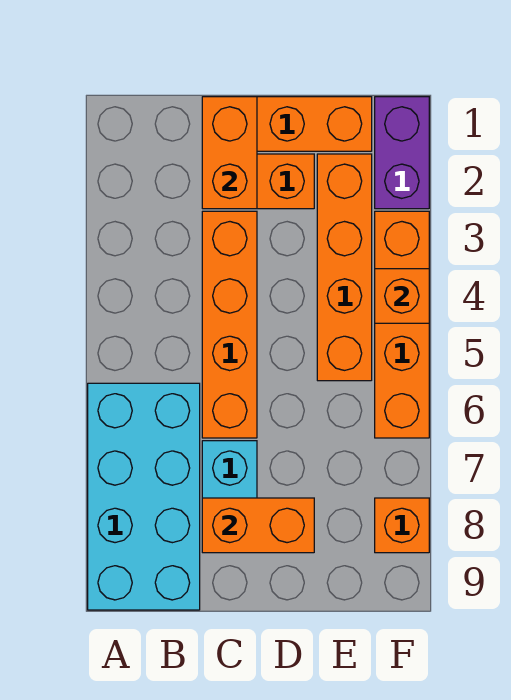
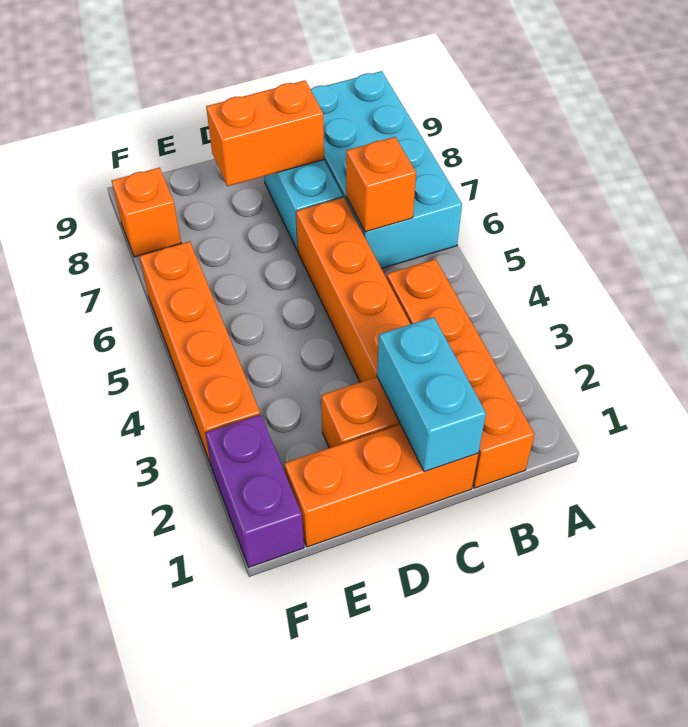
orange 1x2 brick [202,97,257,209] -> cyan 1x2 brick [377,317,486,472]
orange 1x4 brick [317,154,372,381] -> orange 1x4 brick moved to [387,259,535,488]
orange 1x1 brick [375,269,429,323] -> orange 1x1 brick moved to [346,137,416,232]

